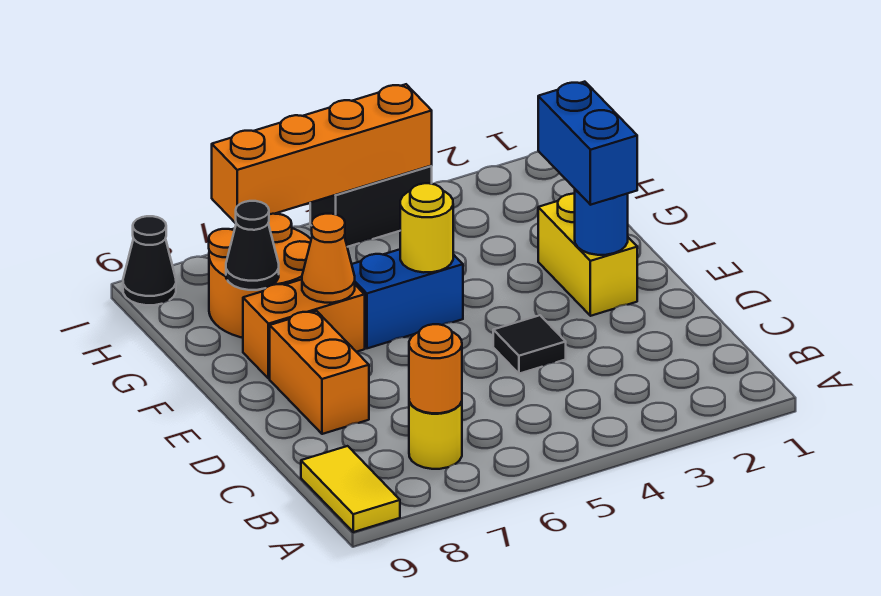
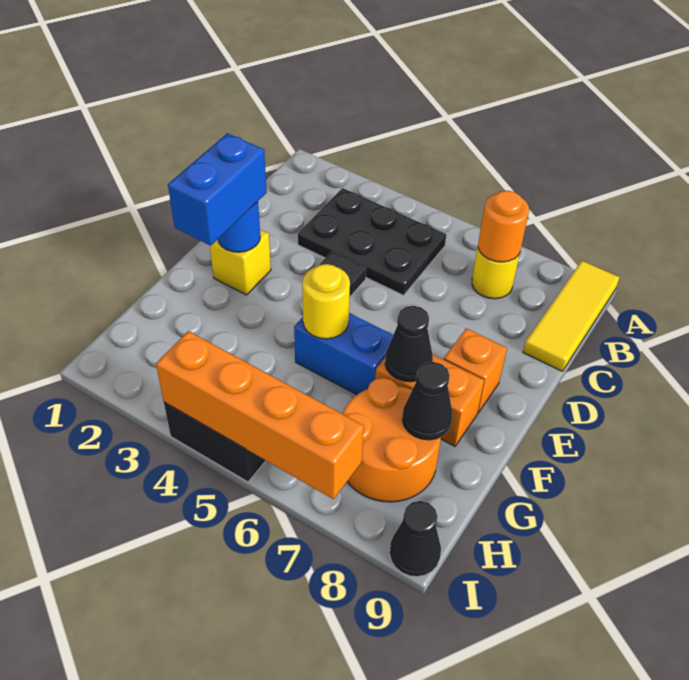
yellow 1x2 tile [301,446,400,532] -> yellow 1x3 tile [523,261,620,371]
none -> black 2x3 plate [298,188,446,295]
orange 1x2 brick [270,311,369,434] -> orange 1x1 brick [444,328,507,413]
yellow 1x2 brick [538,194,637,316] -> yellow 1x1 brick [210,230,271,295]
orange 1x1 cone [302,214,355,303] -> black 1x1 cone [385,306,433,382]

